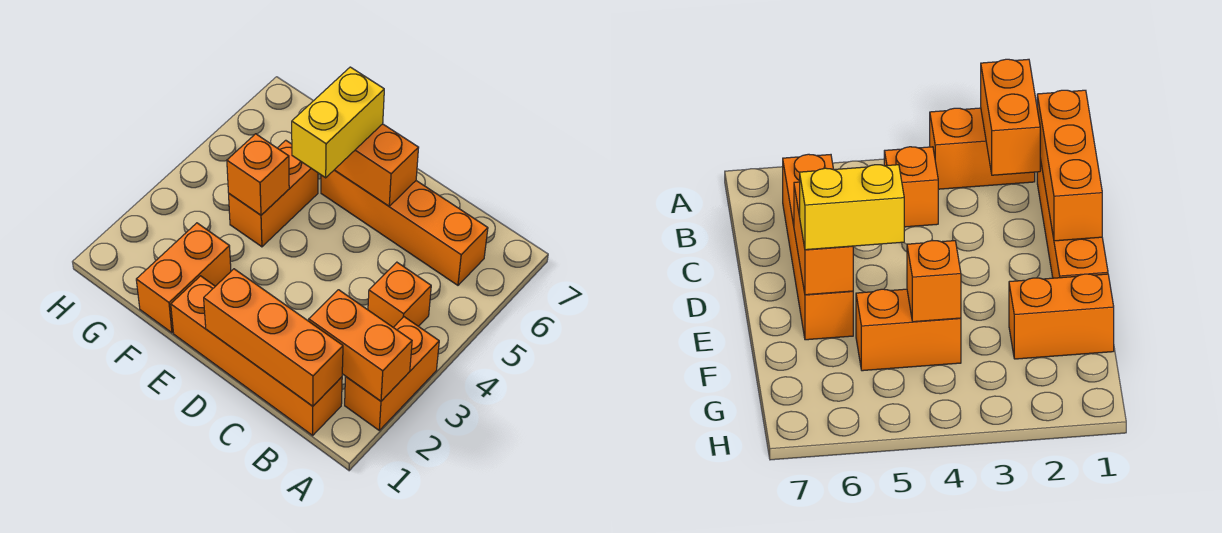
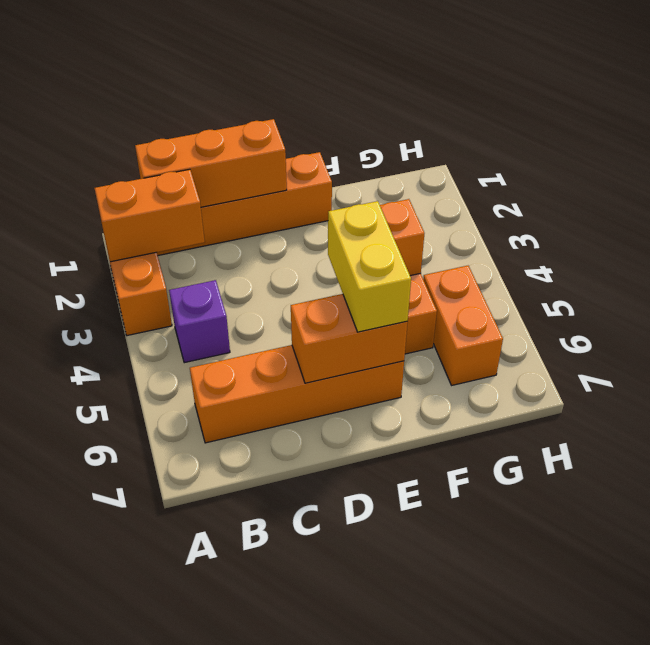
orange 1x1 brick [368,262,431,327] -> purple 1x1 brick [169,280,230,363]
orange 1x2 brick [136,223,231,333] -> orange 1x2 brick moved to [423,266,503,385]

